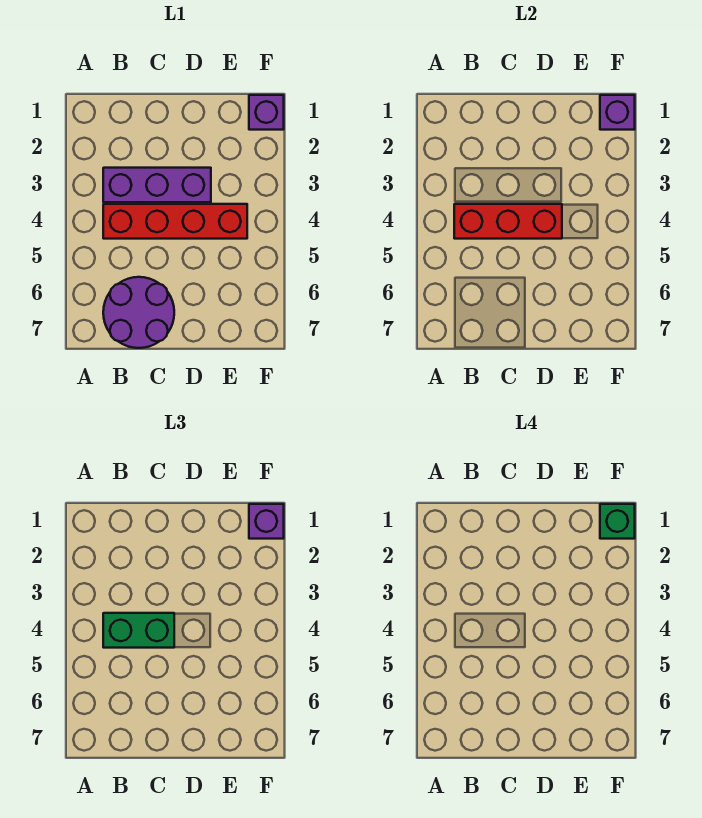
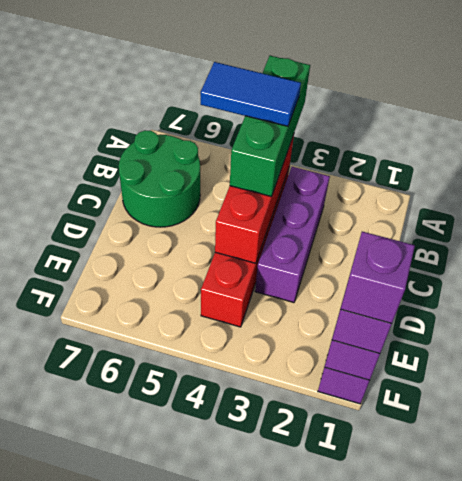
green 1x2 brick [103,613,174,648] -> green 1x3 brick [230,56,310,197]
none -> blue 1x2 tile [201,62,301,126]
purple 2x2 round brick [103,277,174,348] -> green 2x2 round brick [119,130,200,227]
green 1x1 brick [600,504,635,539] -> purple 1x1 brick [341,232,415,324]

